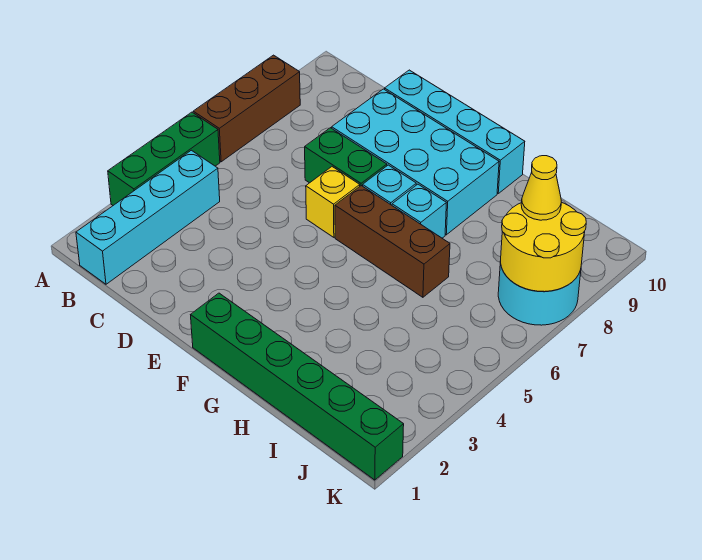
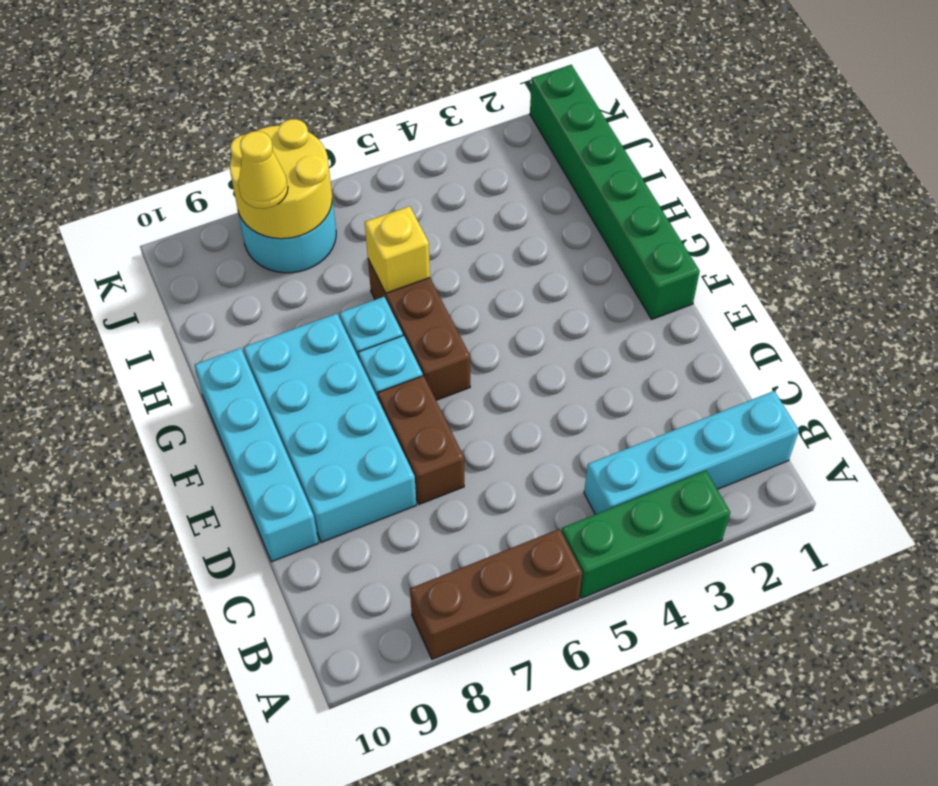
green 1x2 brick [305,128,387,186] -> brown 1x2 brick [378,376,464,504]
yellow 1x1 brick [306,167,360,237] -> yellow 1x1 brick moved to [365,206,430,293]

